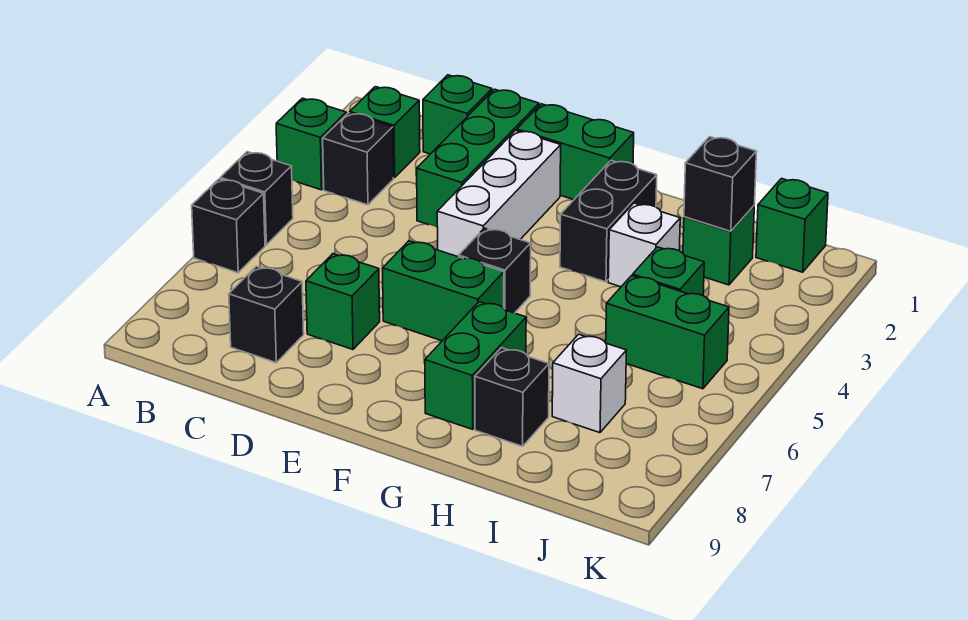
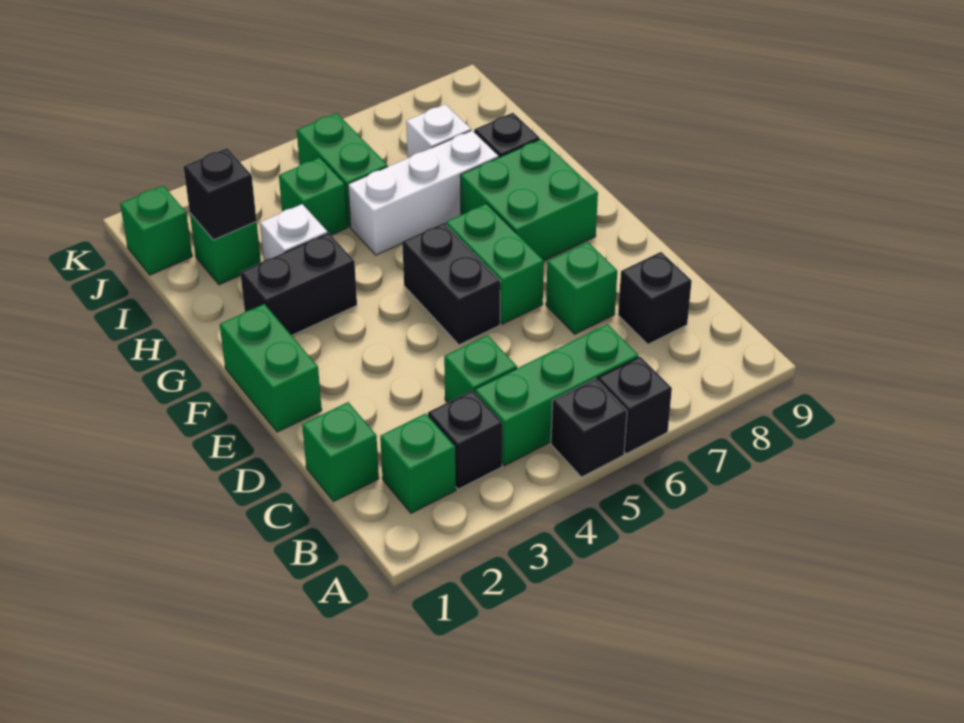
green 1x1 brick [276,98,346,190] -> green 1x1 brick moved to [444,335,517,403]
green 1x3 brick [417,89,539,227] -> green 1x3 brick moved to [475,324,638,466]
white 1x3 brick [437,130,561,257] -> white 1x3 brick moved to [348,130,499,255]
black 1x1 brick [459,228,531,313] -> black 1x2 brick [402,223,501,345]
green 1x2 brick [425,302,526,429] -> green 2x2 brick [460,139,598,261]

